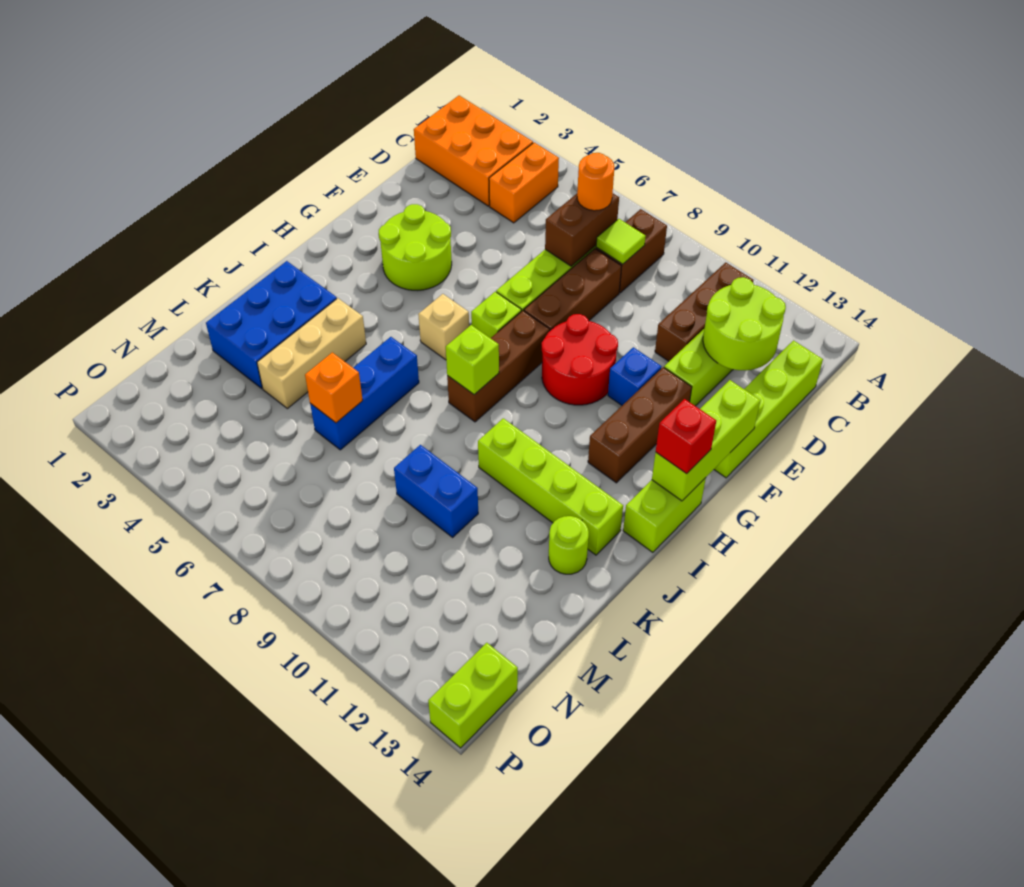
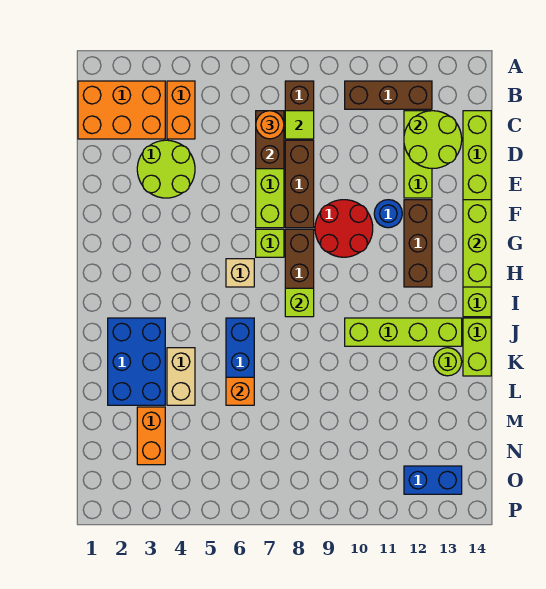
brown 1x3 brick [655,262,754,361] -> brown 1x3 brick turned to [345,81,432,109]
lime 2x2 round brick [379,204,452,290] -> lime 2x2 round brick moved to [137,140,195,198]
blue 1x1 brick [608,347,662,405] -> blue 1x1 round brick [374,200,402,228]
red 1x1 brick [656,399,716,474] -> none
tan 1x3 brick [257,298,366,409] -> tan 1x2 brick [167,348,195,405]
blue 1x2 brick [394,445,478,537] -> blue 1x2 brick moved to [404,466,462,494]
none -> orange 1x2 brick [137,407,165,465]
lime 1x2 brick [428,643,518,748] -> lime 1x2 brick moved to [463,318,491,376]

